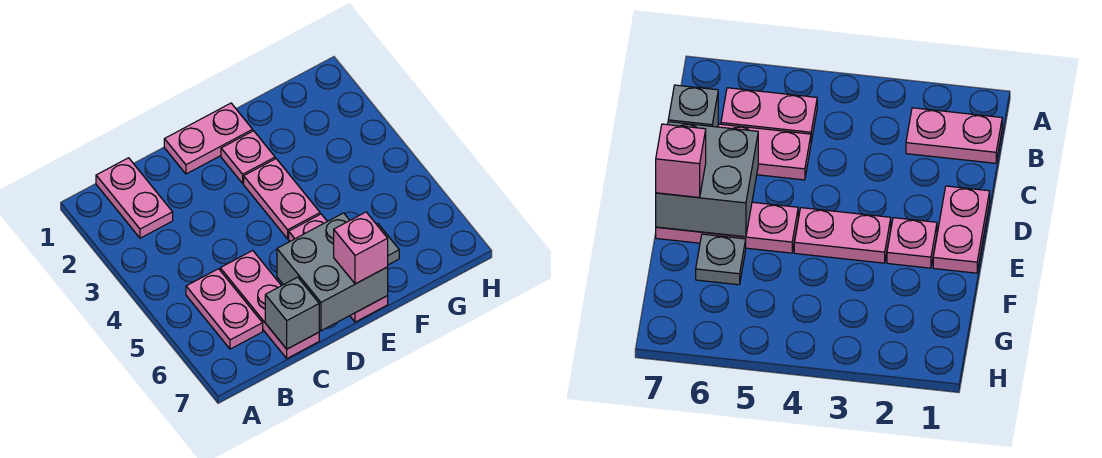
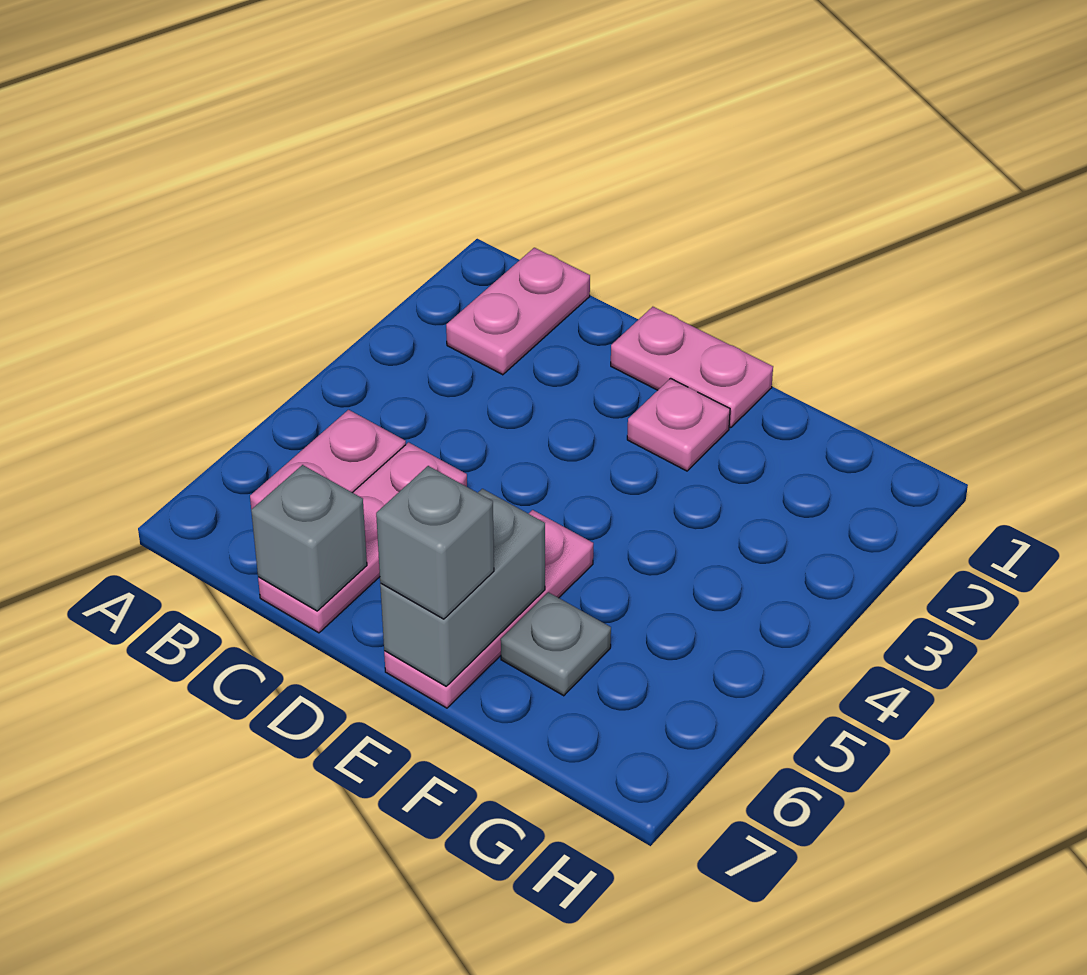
grey 2x2 brick [277,213,388,331] -> grey 1x2 brick [380,489,545,686]
pink 1x2 plate [244,159,320,239] -> none
pink 1x1 brick [334,212,388,284] -> grey 1x1 brick [376,466,494,619]

